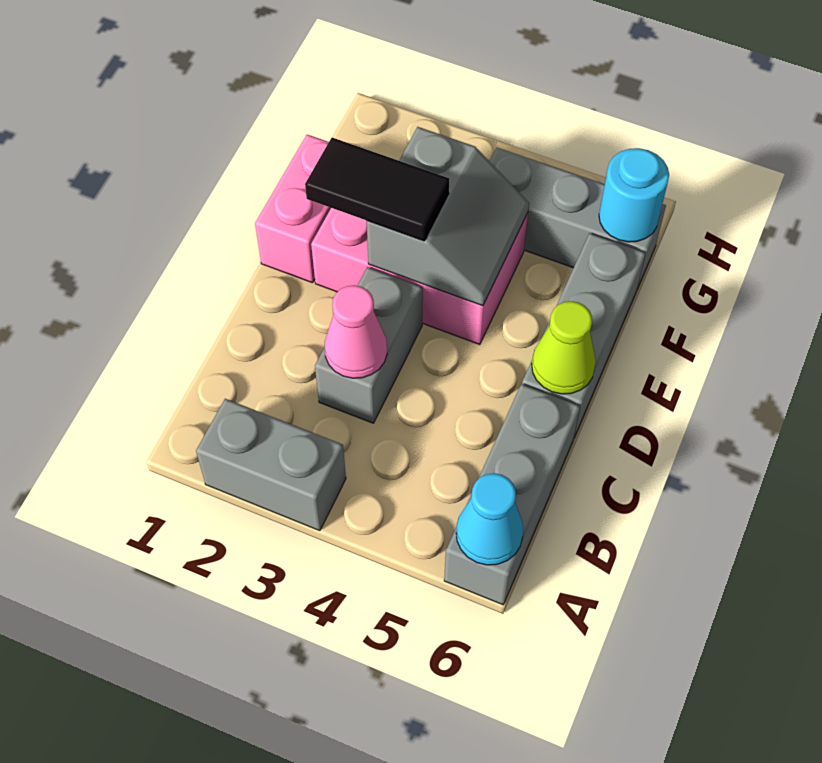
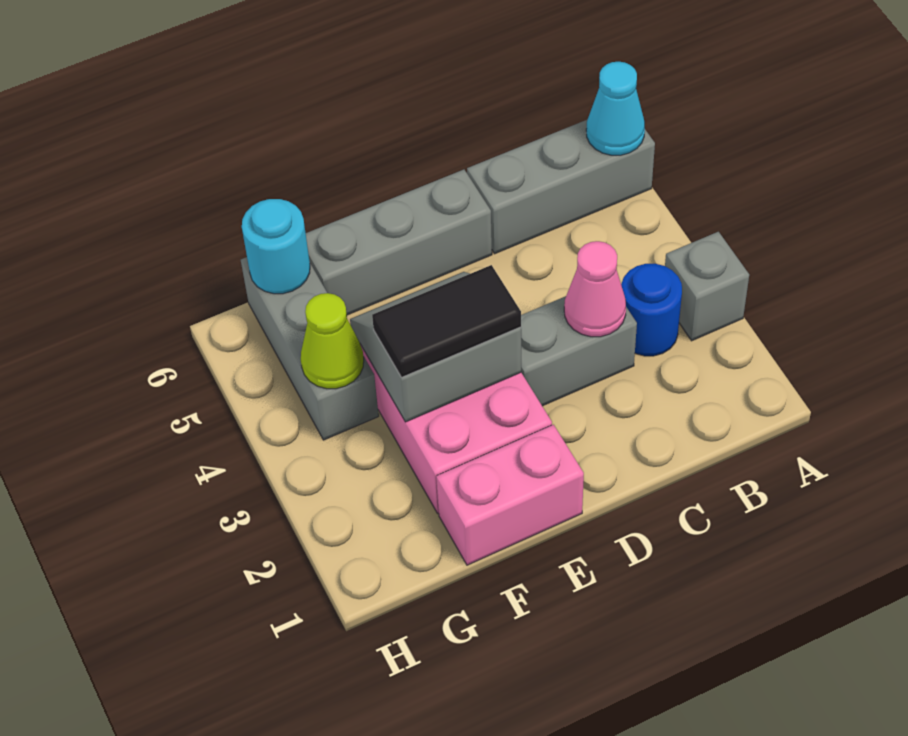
grey 1x2 brick [196,399,346,531] -> grey 1x1 brick [665,232,749,341]
none -> blue 1x1 round brick [621,264,682,356]
lime 1x1 cone [532,301,596,394] -> lime 1x1 cone moved to [301,293,364,389]
black 1x2 tile [305,138,449,241] -> black 1x2 tile turned to [372,265,521,377]

